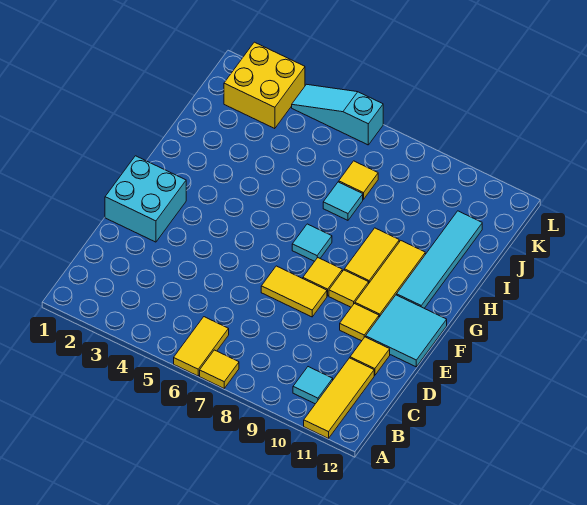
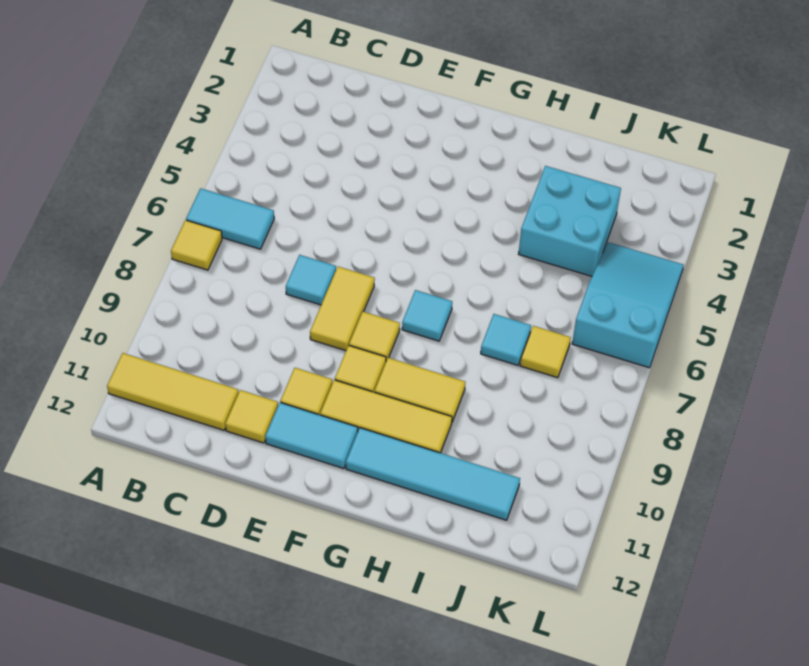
yellow 1x2 tile [174,317,229,376] -> cyan 1x2 tile [186,188,274,249]
cyan 1x1 tile [293,367,333,404] -> cyan 1x1 tile moved to [286,255,336,305]
cyan 2x2 brick [105,156,186,242] -> cyan 2x2 brick moved to [519,166,621,276]
cyan 2x2 tile [366,295,447,367] -> cyan 1x2 tile [265,403,358,469]
yellow 2x2 brick [224,42,305,129] -> none
cyan 1x3 slope [292,84,383,145] -> cyan 2x3 slope [572,242,684,368]

